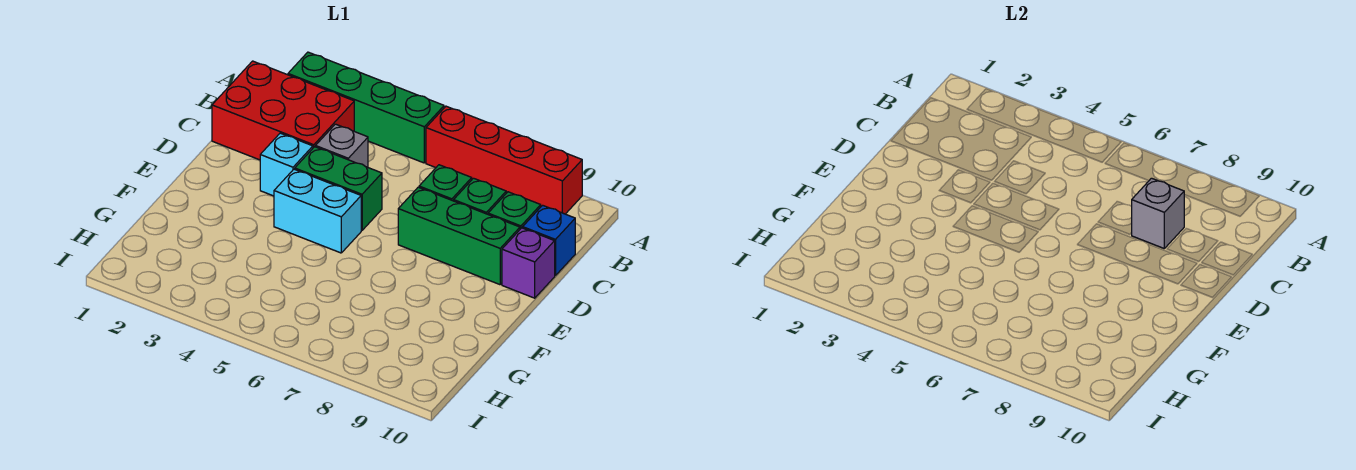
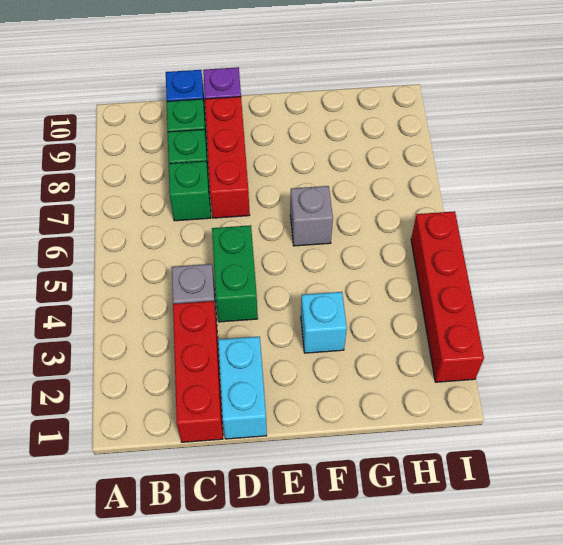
green 1x4 brick [288,52,444,163] -> none
red 1x4 brick [426,106,582,214] -> red 1x4 brick moved to [411,211,484,382]
red 2x3 brick [212,61,354,160] -> red 1x3 brick [173,301,223,442]
grey 1x1 brick [1131,178,1184,248] -> grey 1x1 brick moved to [290,186,333,246]
cyan 1x1 brick [260,133,313,196] -> cyan 1x1 brick moved to [301,292,347,353]
green 1x3 brick [398,187,520,285] -> red 1x3 brick [205,97,250,218]
cyan 1x2 brick [274,169,361,253] -> cyan 1x2 brick moved to [218,336,267,439]

